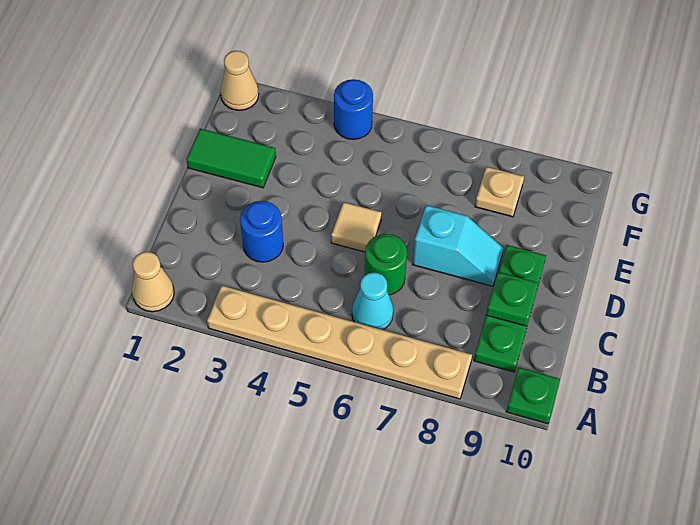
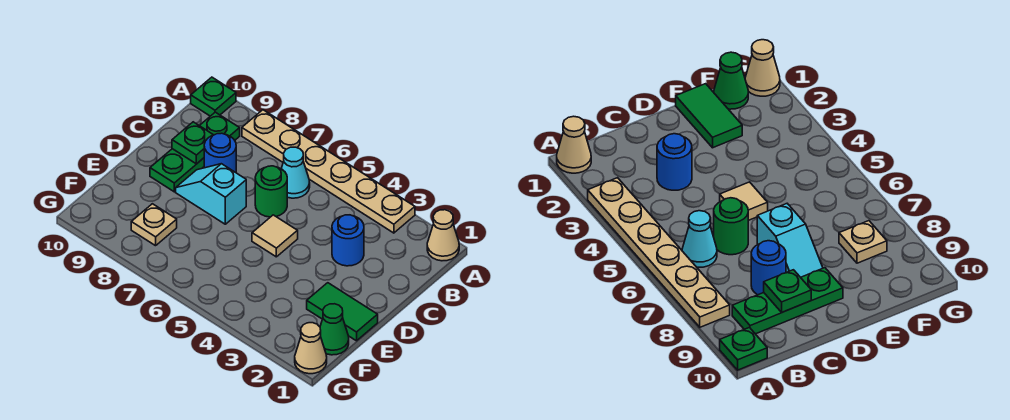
none -> green 1x1 cone [320,304,349,355]
blue 1x1 round brick [334,79,373,139] -> blue 1x1 round brick moved to [204,133,236,173]

